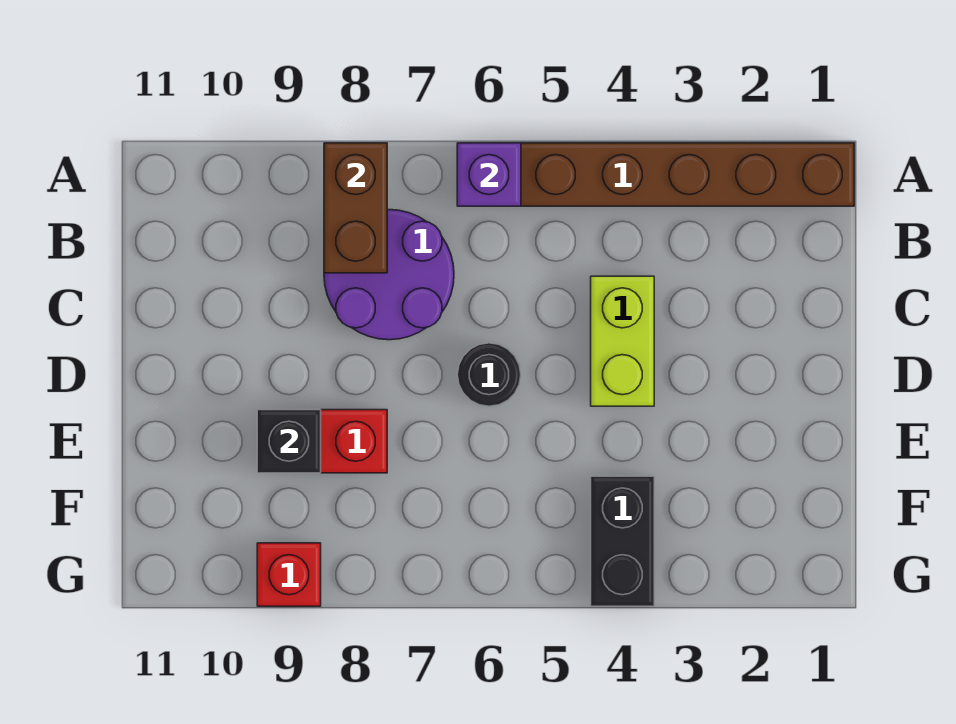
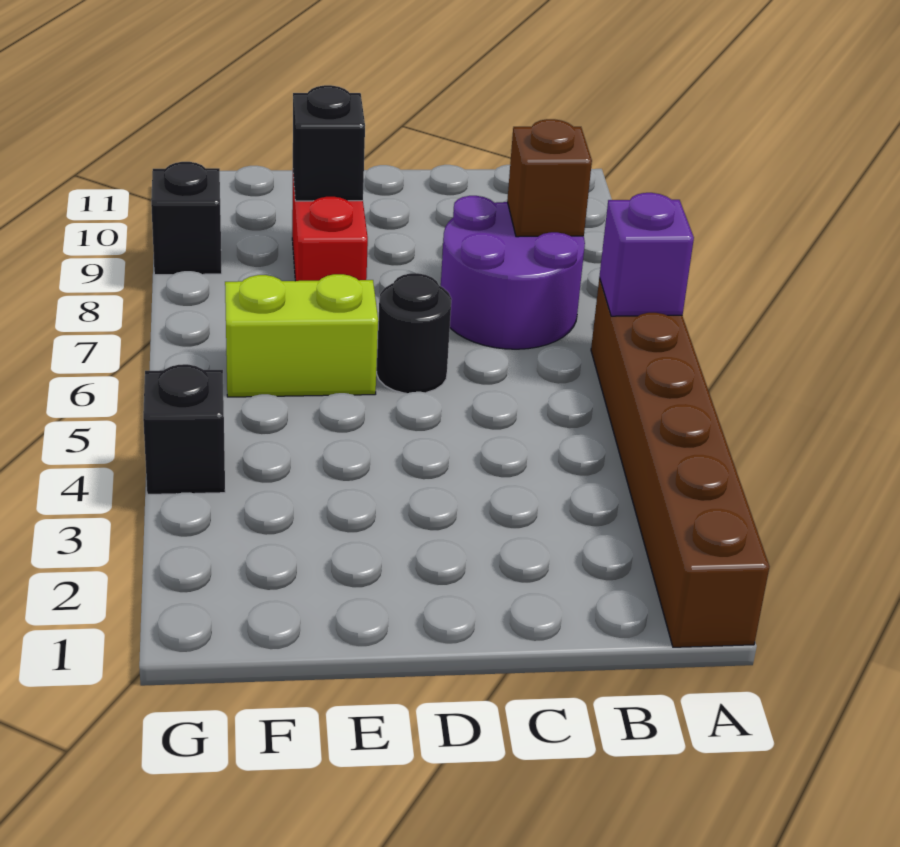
brown 1x2 brick [324,143,387,273] -> brown 1x1 brick [507,119,592,237]
lime 1x2 brick [591,276,654,406] -> lime 1x2 brick moved to [225,274,378,397]
black 1x2 brick [591,476,654,606] -> black 1x1 brick [143,364,225,494]
red 1x1 brick [257,543,321,606] -> black 1x1 brick [151,162,222,275]

